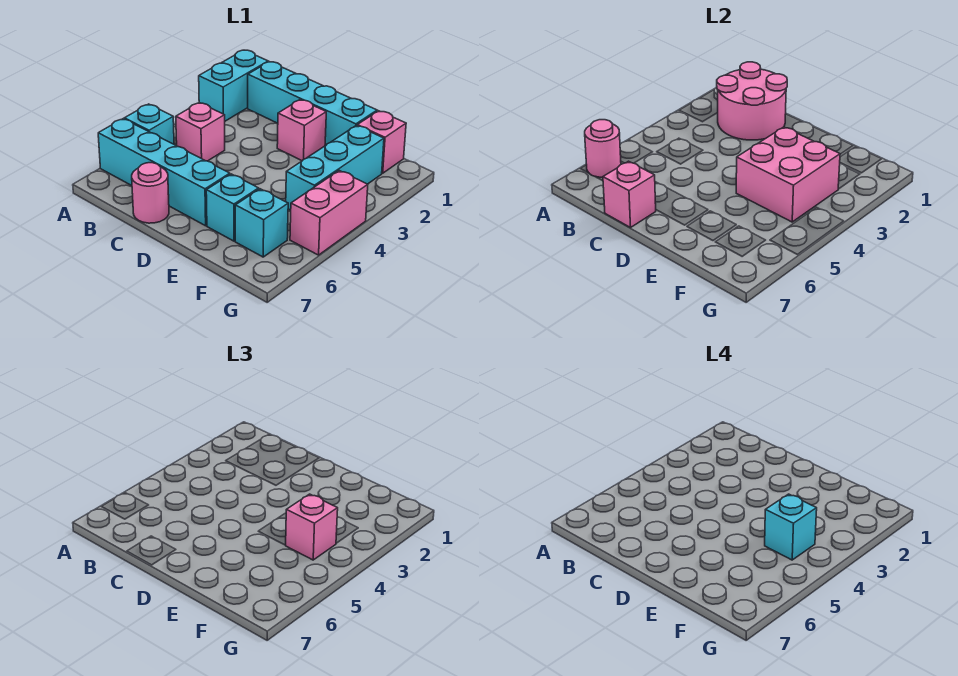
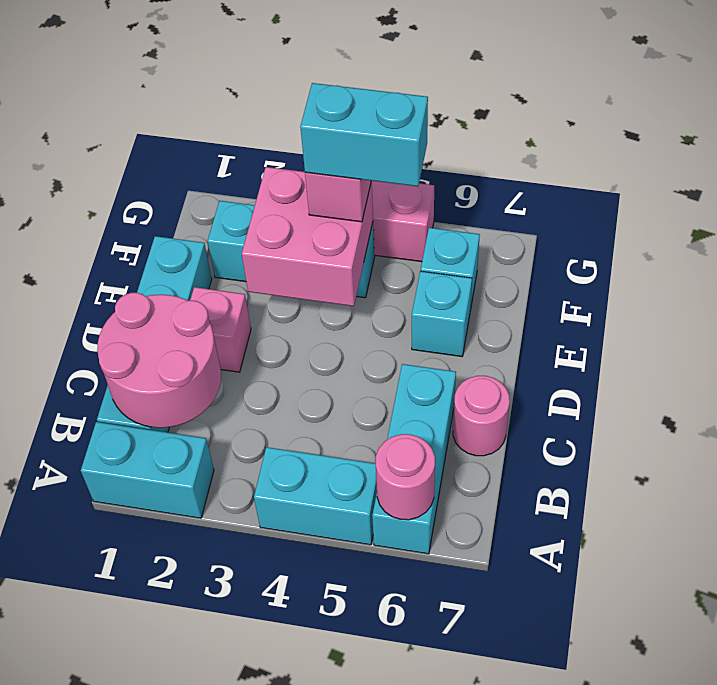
cyan 1x1 brick [124,104,174,144] -> cyan 1x2 brick [254,447,377,545]
cyan 1x4 brick [98,119,230,226] -> cyan 1x3 brick [372,364,456,554]
pink 1x1 brick [176,103,225,161] -> none
pink 1x1 brick [603,161,656,228] -> none
pink 1x1 brick [357,111,406,173] -> none
cyan 1x1 brick [765,494,817,560] -> cyan 1x2 brick [300,83,428,186]

